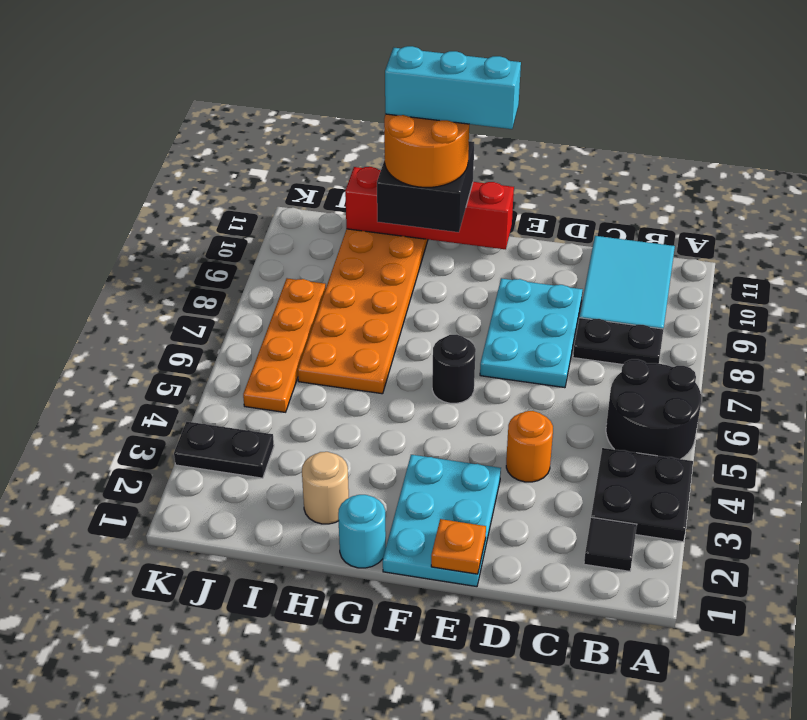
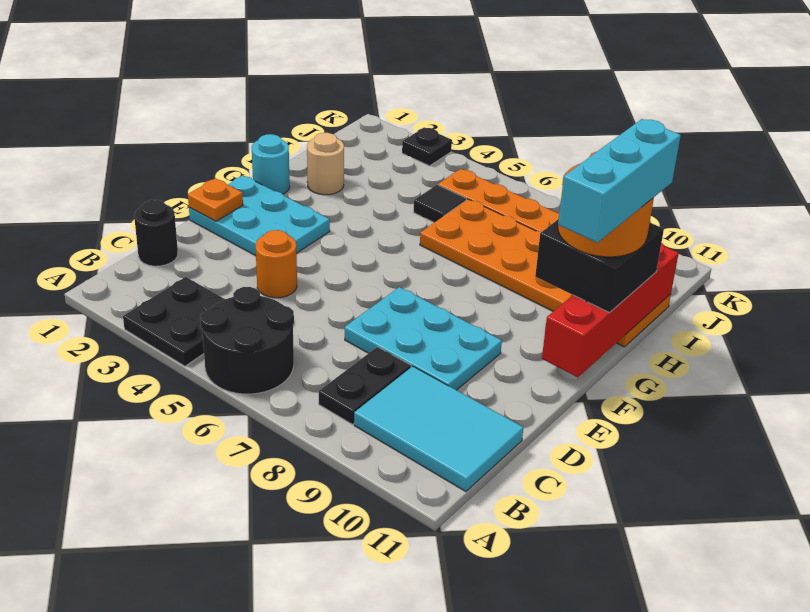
black 1x1 tile [584,517,637,571] -> black 1x1 tile moved to [414,185,466,222]
black 1x1 round brick [432,335,476,403] -> black 1x1 round brick moved to [134,200,178,266]
black 1x2 plate [174,422,274,478] -> black 1x1 plate [402,127,452,166]

